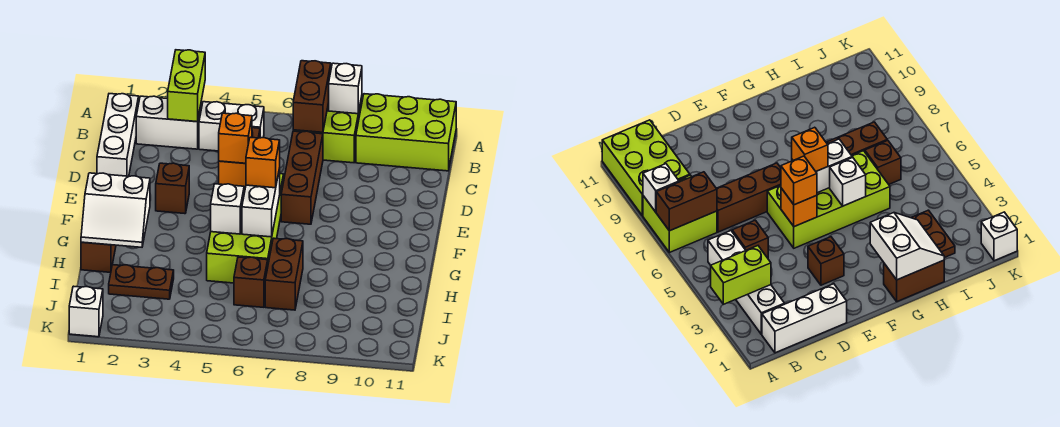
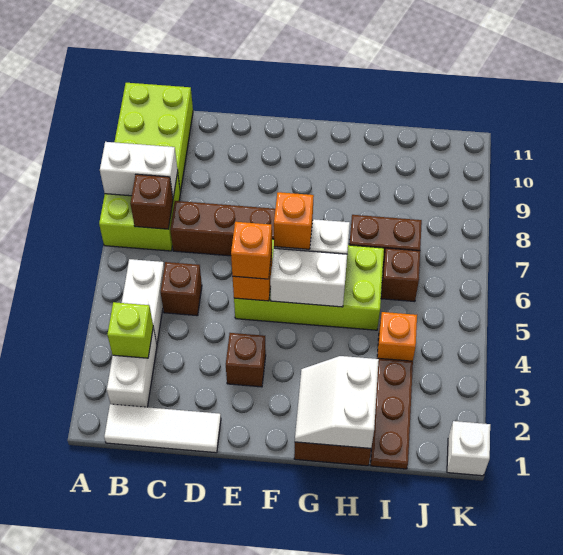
lime 1x2 brick [168,50,205,122] -> lime 1x1 brick [107,302,153,358]
brown 1x2 brick [293,61,331,132] -> brown 1x1 brick [130,174,173,229]
white 1x1 brick [329,63,362,114] -> white 1x2 brick [100,142,178,198]
white 1x3 brick [97,94,139,176] -> white 1x3 tile [104,404,221,453]
white 2x2 slope [81,173,150,247] -> white 2x2 slope turned to [295,356,379,448]
white 1x1 brick [211,184,244,234] -> white 1x2 brick [270,248,347,307]
brown 1x2 plate [109,265,174,299] -> brown 1x3 plate [370,358,413,469]
none -> orange 1x1 brick [377,312,417,361]

